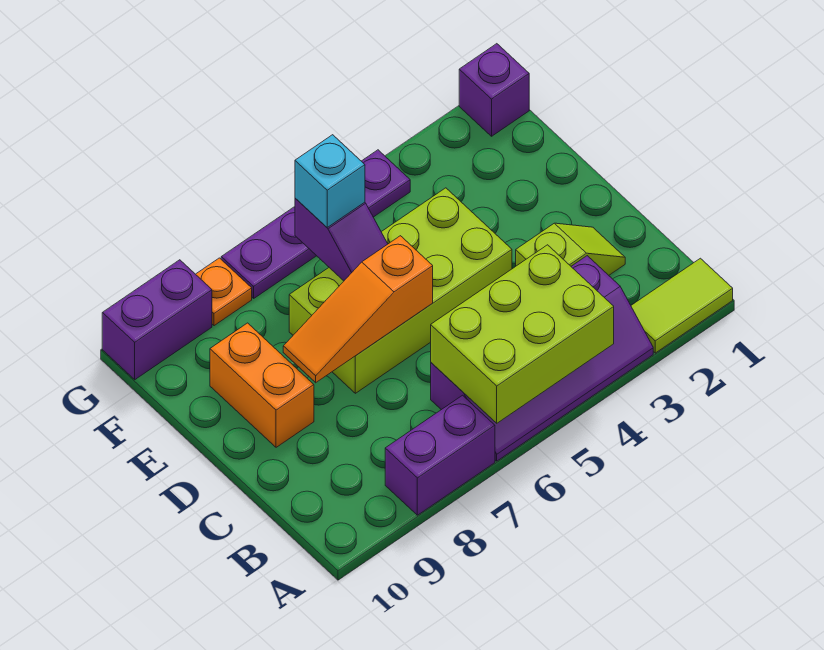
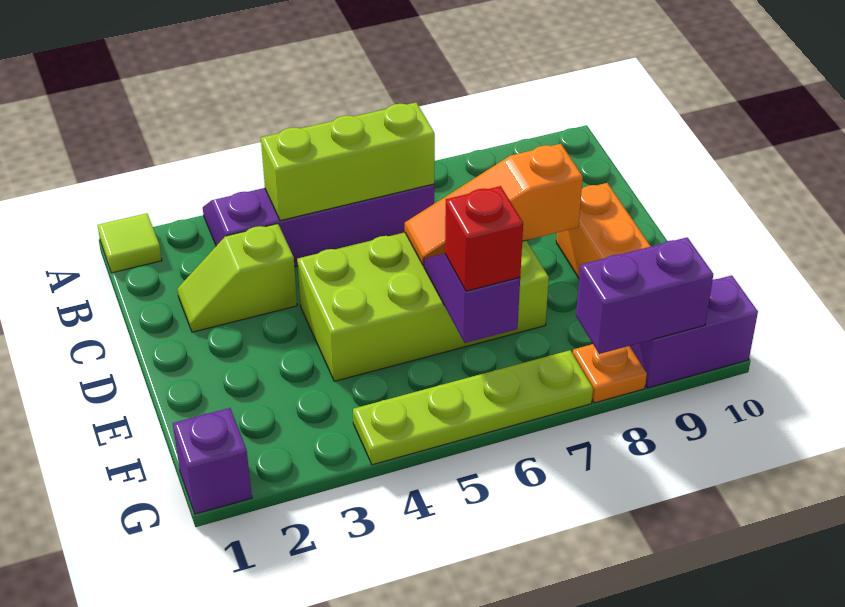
lime 1x2 tile [631,258,733,353] -> lime 1x1 tile [97,213,162,273]
lime 2x3 brick [431,245,614,423] -> lime 1x3 brick [261,103,435,221]
purple 1x2 brick [385,395,495,515] -> purple 1x2 brick moved to [576,237,713,354]
orange 1x3 slope [283,236,433,383] -> orange 1x3 slope turned to [405,144,583,266]
cyan 1x1 brick [295,135,365,227] -> red 1x1 brick [445,186,523,291]
purple 1x4 plate [221,150,410,298] -> lime 1x4 plate [353,350,593,465]

